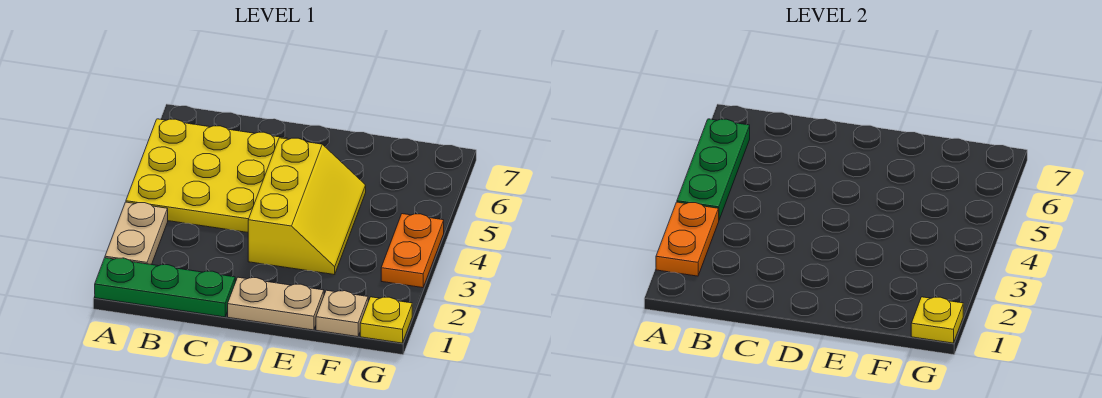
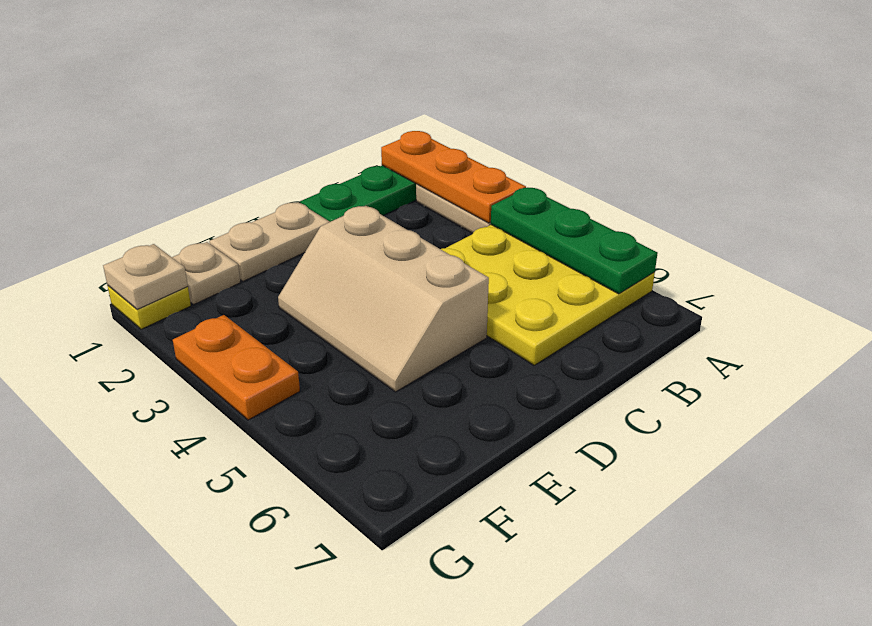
orange 1x2 plate [656,202,719,276] -> orange 1x3 plate [381,131,526,223]
yellow 2x3 slope [248,138,366,275] -> tan 2x3 slope [278,206,489,392]
yellow 1x1 plate [911,297,963,343] -> tan 1x1 plate [103,244,188,310]

